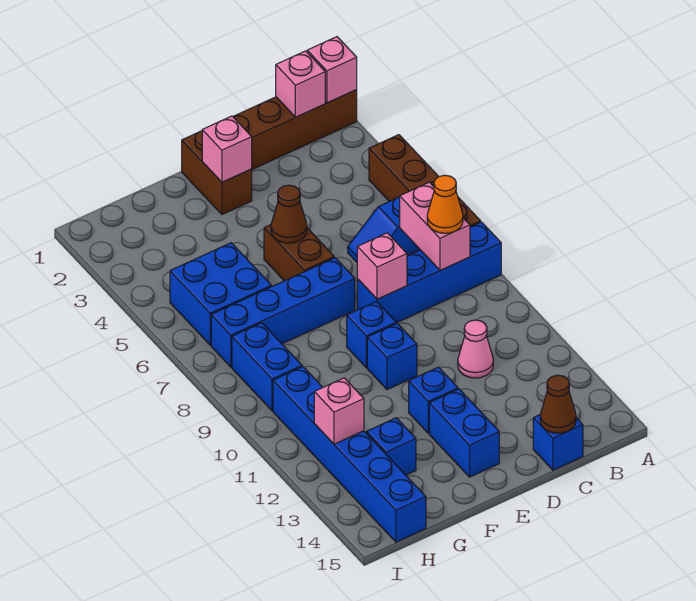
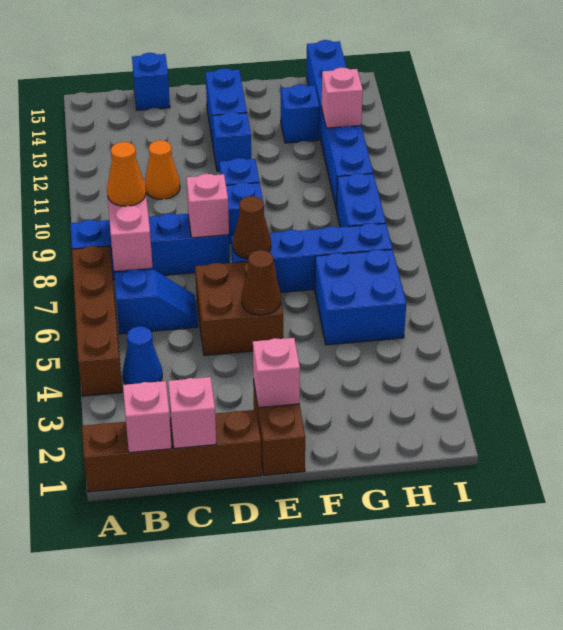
pink 1x1 brick [307,37,357,103] -> pink 1x1 brick moved to [168,377,216,448]
none -> blue 1x1 cone [123,326,162,384]
pink 1x1 cone [458,320,493,378] -> orange 1x1 cone [145,140,180,199]
brown 1x1 cone [540,375,576,433] -> brown 1x1 cone moved to [233,196,271,259]
brown 1x2 brick [264,225,334,281] -> brown 2x2 brick [195,260,283,356]

